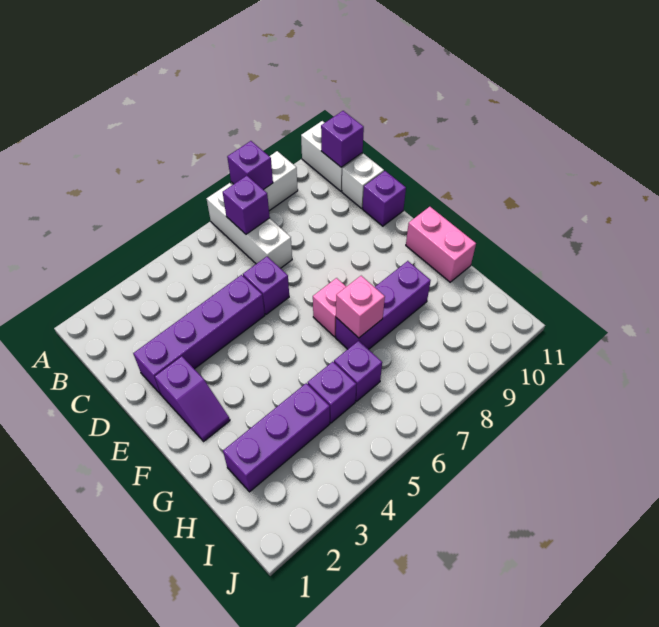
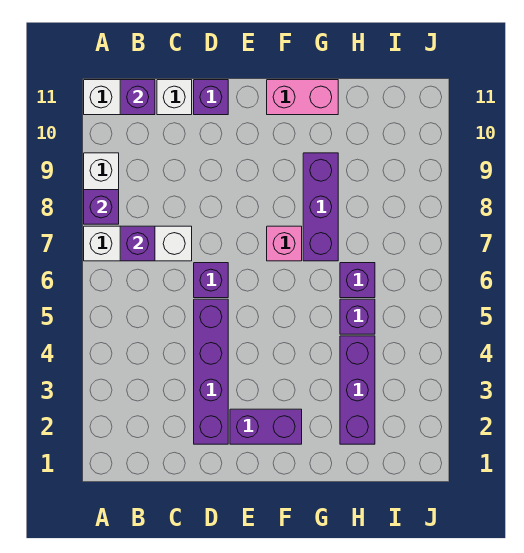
purple 1x2 slope [155,356,230,441] -> purple 1x2 brick [230,409,302,444]
pink 1x1 brick [336,276,385,338] -> none

